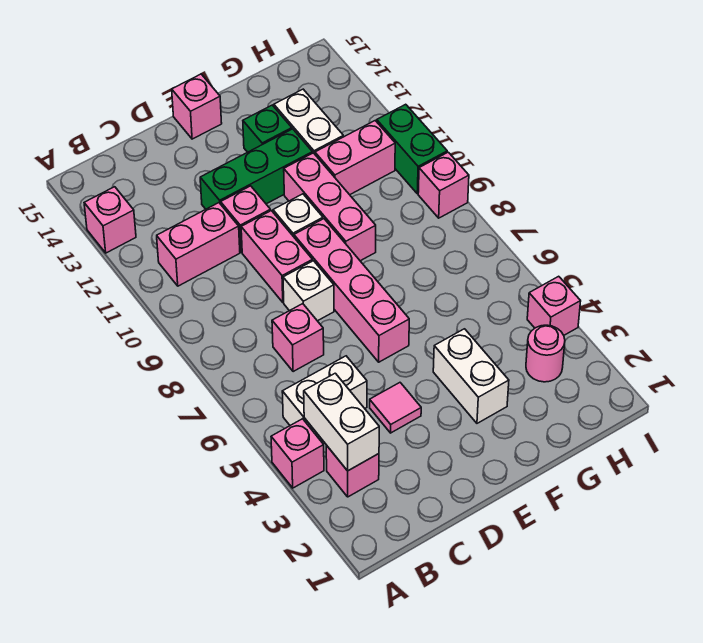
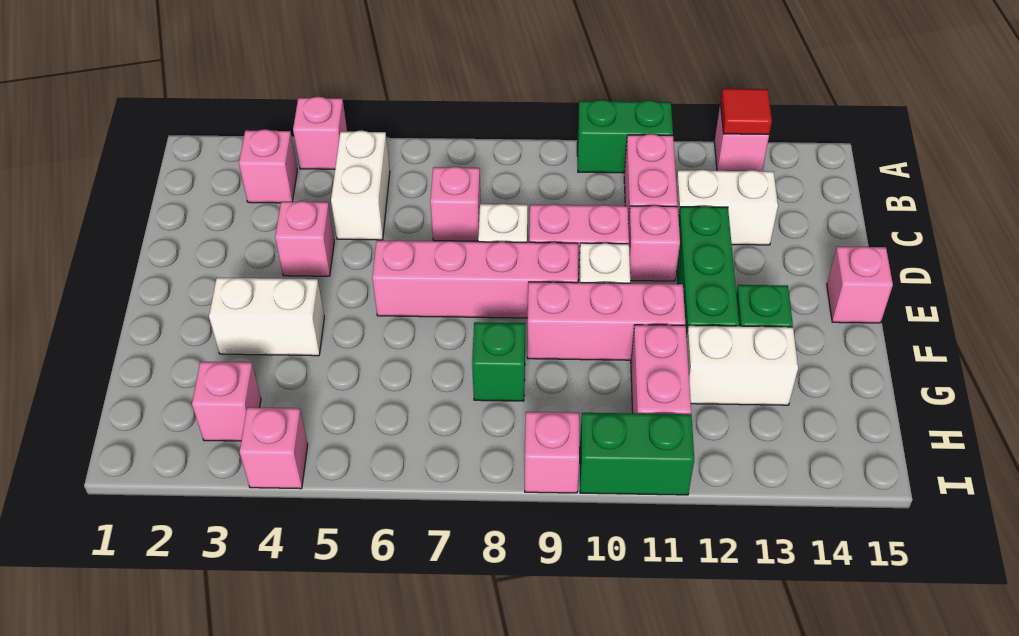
none -> green 1x2 brick [577,100,673,173]
none -> red 1x1 tile [720,89,772,134]
white 1x2 brick [304,373,379,471] -> white 1x2 brick moved to [676,170,778,245]
pink 1x1 tile [370,383,421,433] -> pink 1x1 brick [275,201,334,276]
none -> green 1x1 brick [472,322,525,401]
pink 1x1 round brick [526,325,565,382] -> pink 1x1 brick [192,362,261,441]

